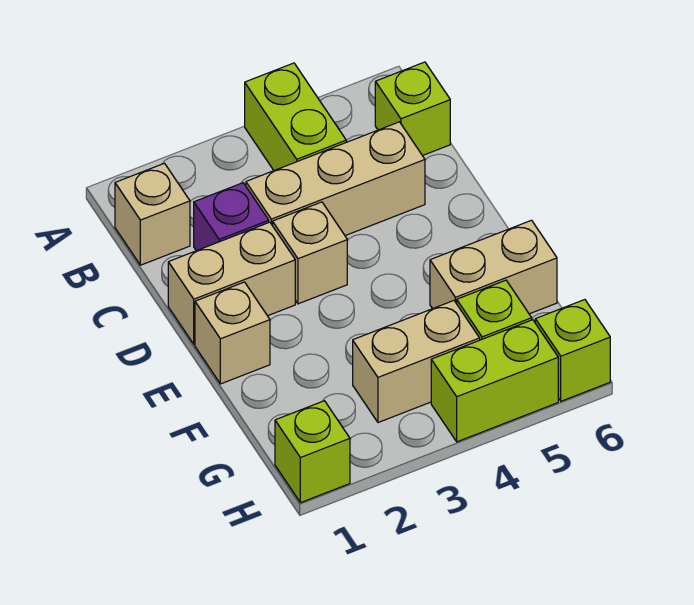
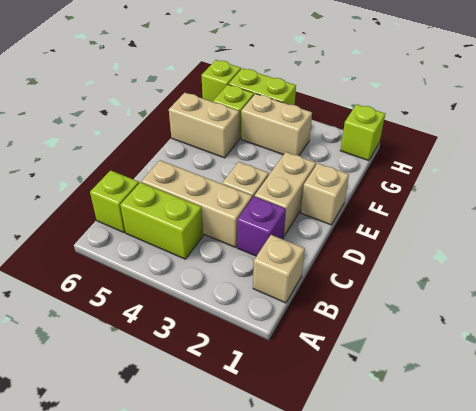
lime 1x2 brick [245,63,346,170] -> lime 1x2 brick turned to [120,182,203,259]
tan 1x2 brick [168,222,295,344] -> tan 1x2 brick turned to [255,152,316,236]

